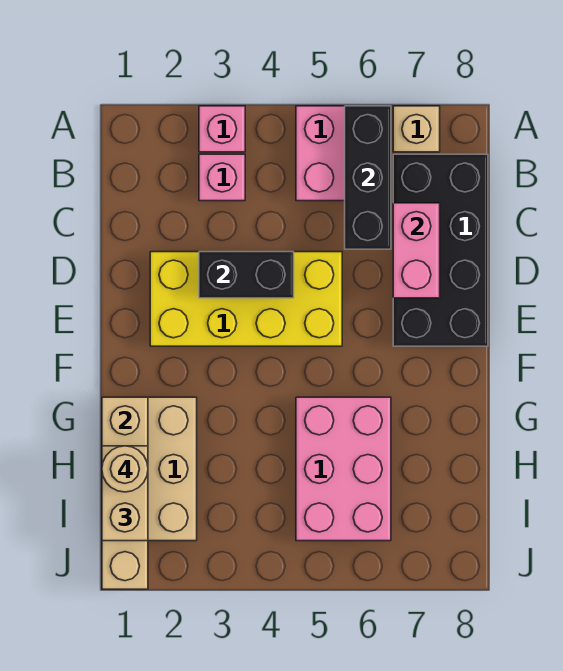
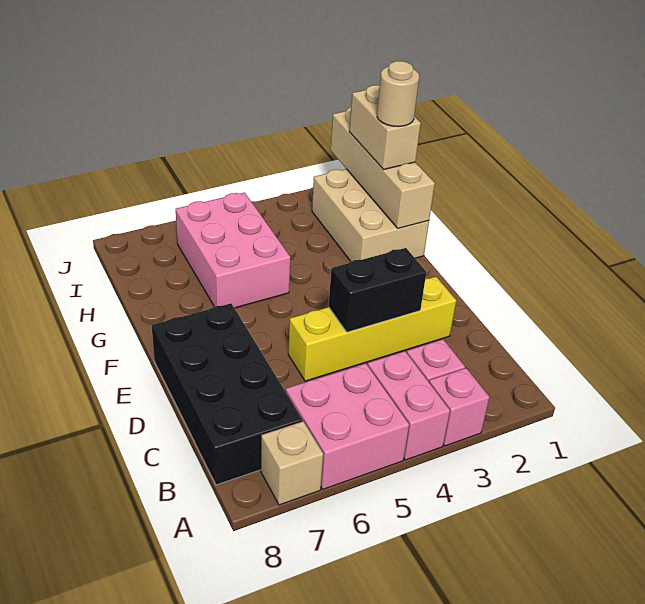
black 1x3 brick [345,106,391,249] -> none
pink 1x2 brick [393,203,440,298] -> pink 1x2 brick moved to [368,351,450,460]
yellow 2x4 brick [150,252,342,346] -> yellow 1x4 brick [288,277,456,381]

